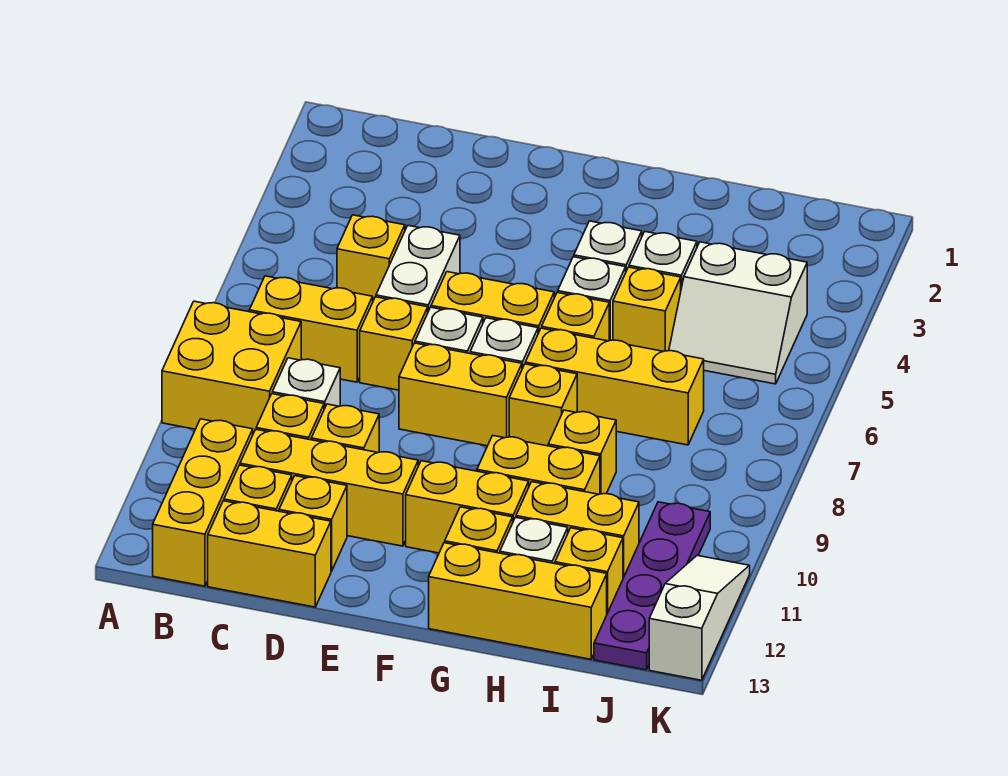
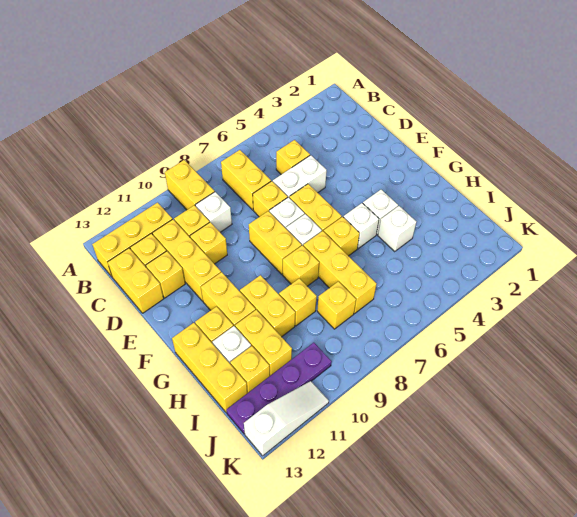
yellow 2x2 brick [162,301,301,434] -> yellow 1x2 brick [165,160,215,210]
yellow 1x1 brick [613,267,681,351] -> yellow 1x1 brick moved to [317,282,356,329]
white 2x2 slope [669,242,807,384] -> none

